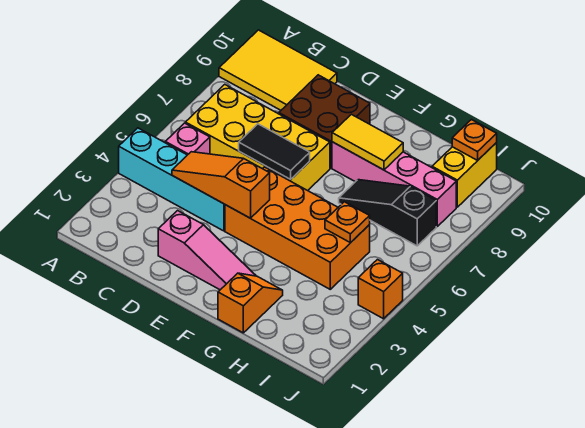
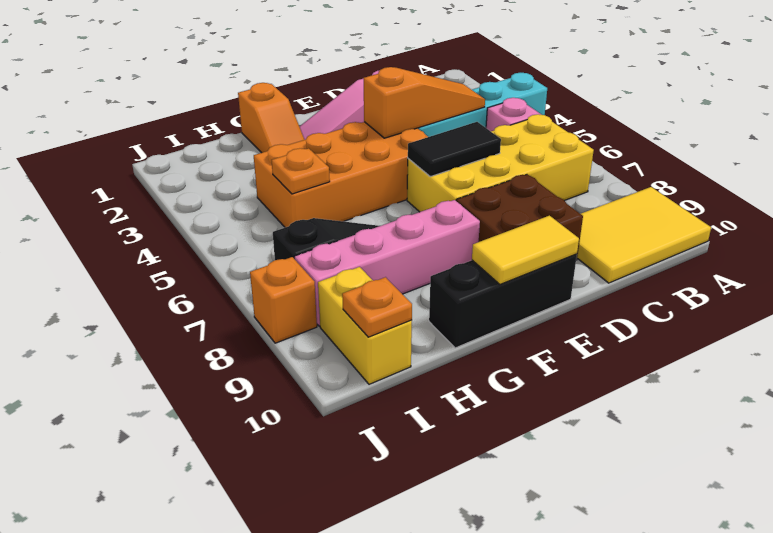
none -> black 1x3 brick [429,254,577,348]
yellow 1x2 tile [332,114,403,170] -> yellow 1x2 tile moved to [472,216,579,284]
orange 1x1 brick [358,260,403,319] -> orange 1x1 brick moved to [250,257,317,343]

